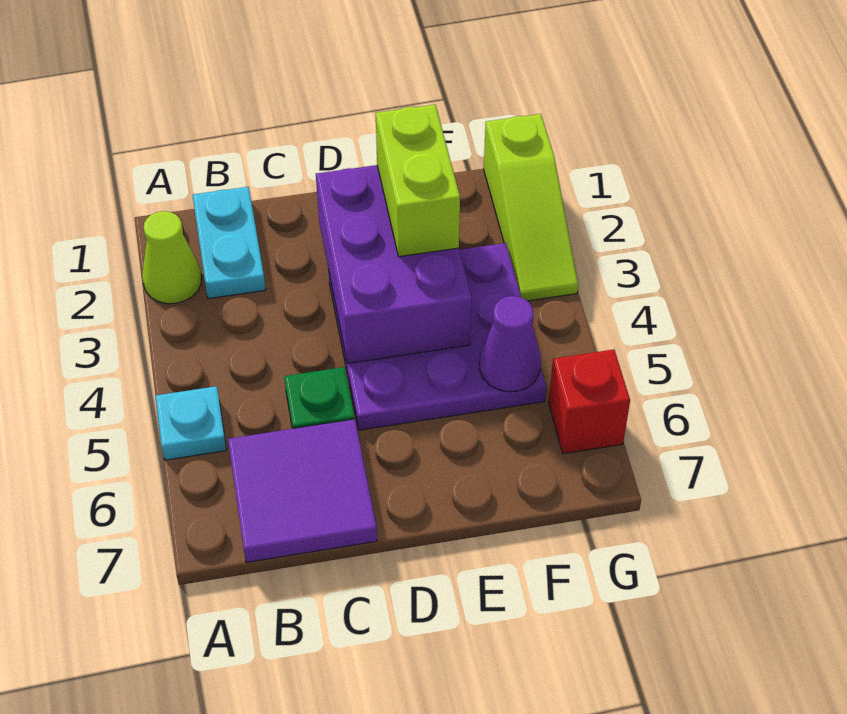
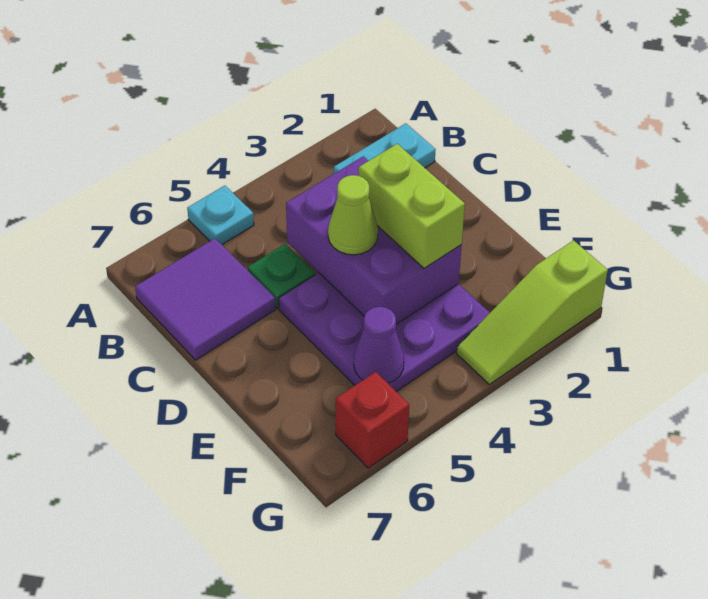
lime 1x1 cone [142,211,202,304] -> lime 1x1 cone moved to [328,175,378,255]
purple 2x3 brick [316,165,472,364] -> purple 2x3 brick turned to [286,156,462,324]
lime 1x2 brick [376,105,460,257] -> lime 1x2 brick turned to [359,144,465,268]

